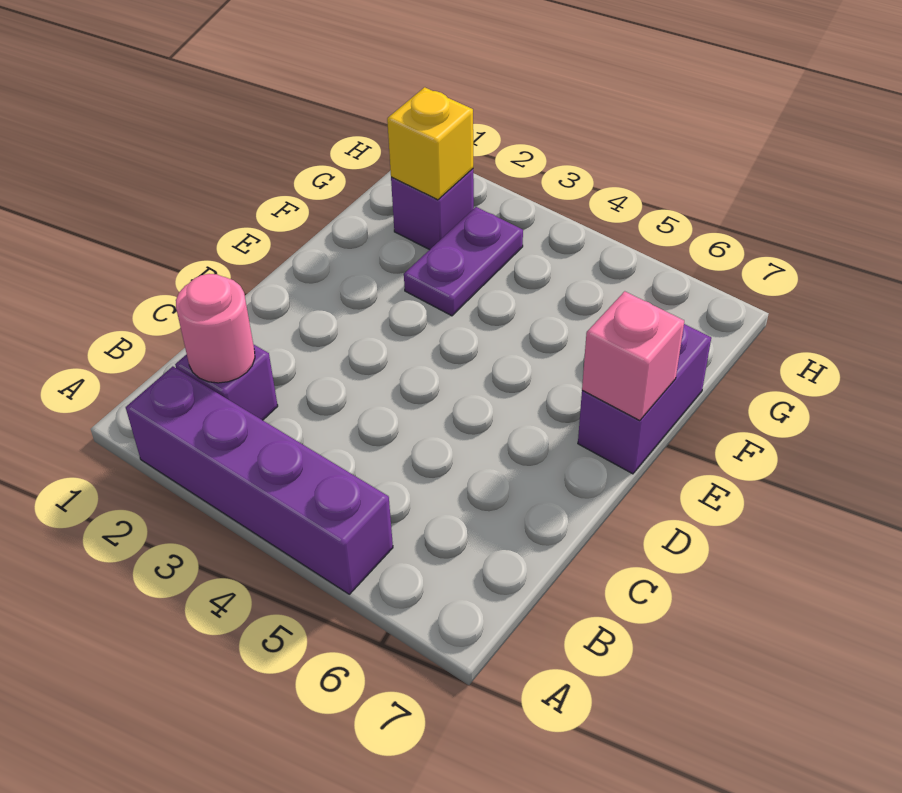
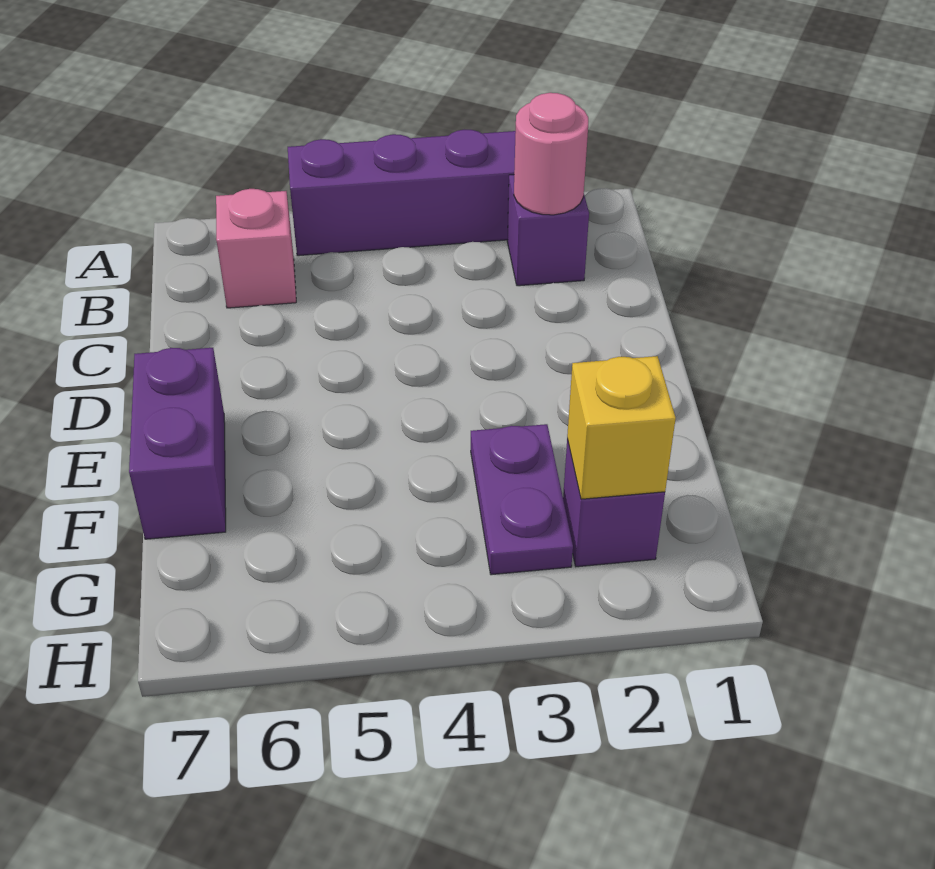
pink 1x1 brick [582,291,684,421] -> pink 1x1 brick moved to [216,189,296,308]

